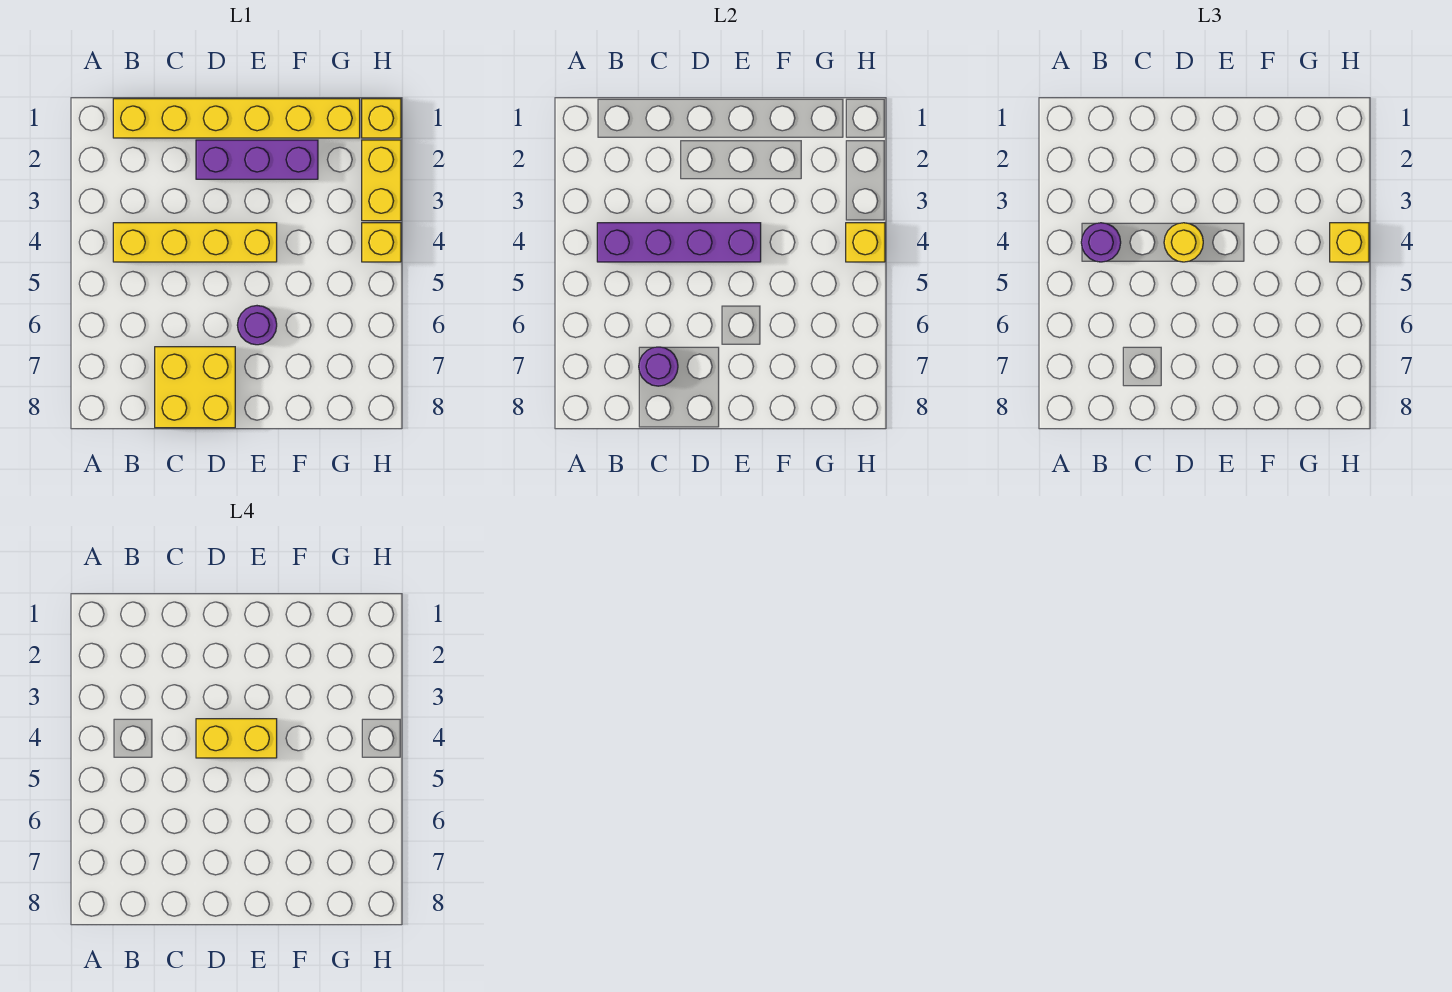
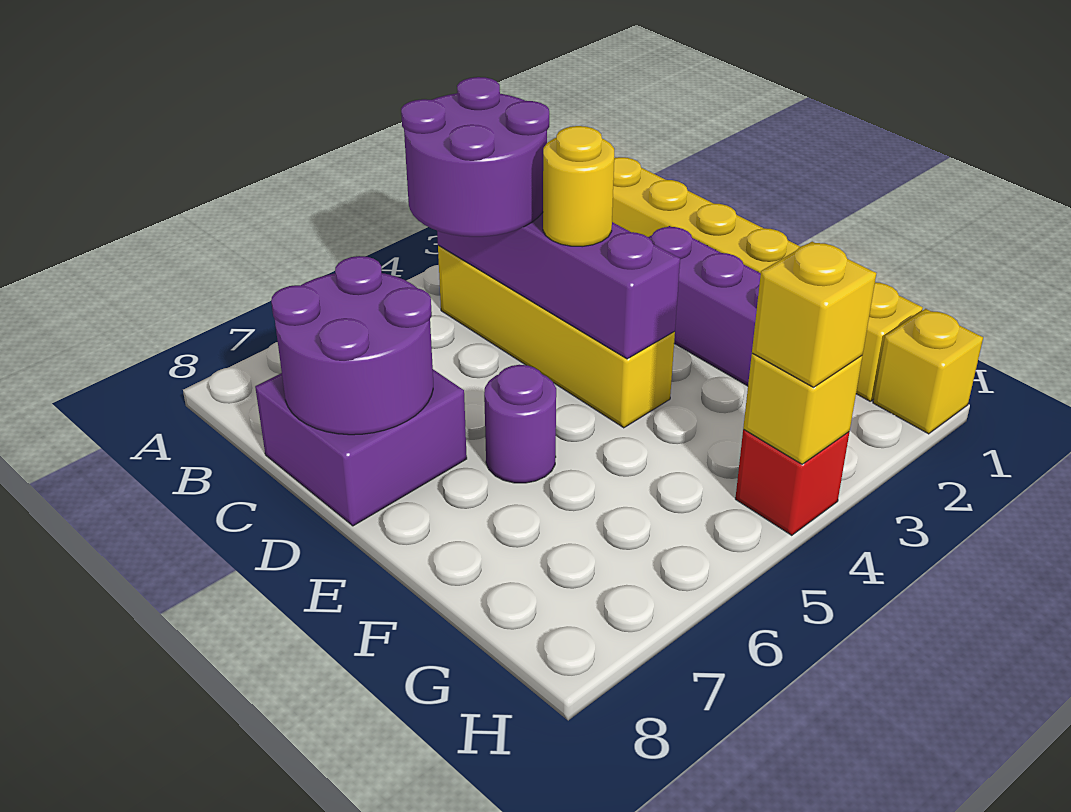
purple 1x1 round brick [1081,223,1121,262] -> purple 2x2 round brick [401,77,549,237]
yellow 2x2 brick [155,347,235,428] -> purple 2x2 brick [255,370,467,526]
purple 1x1 round brick [639,347,678,386] -> purple 2x2 round brick [271,256,433,435]
yellow 1x2 brick [196,719,277,758] -> none
yellow 1x2 brick [362,140,401,221] -> none
yellow 1x1 brick [362,223,401,262] -> red 1x1 brick [735,430,849,535]

